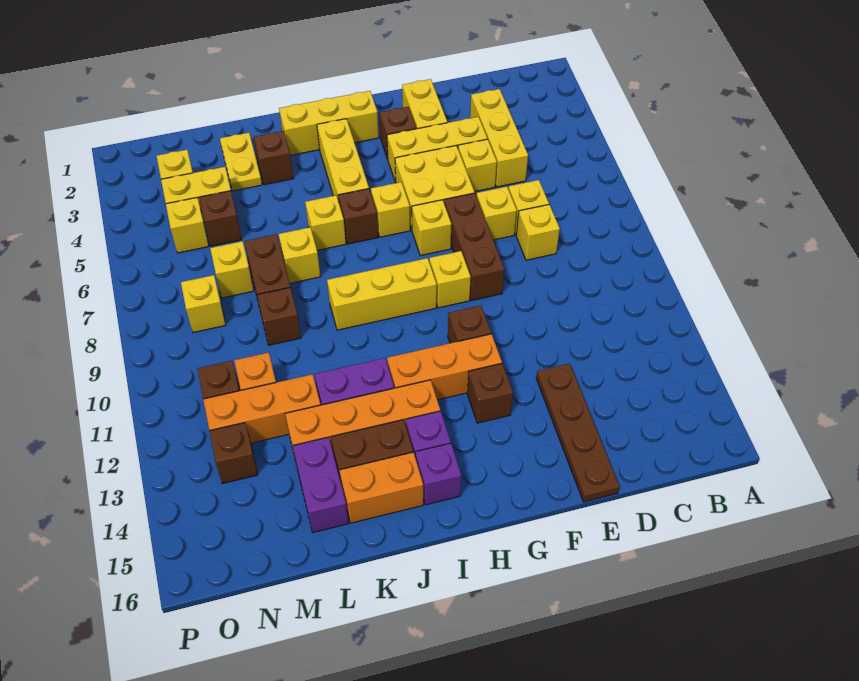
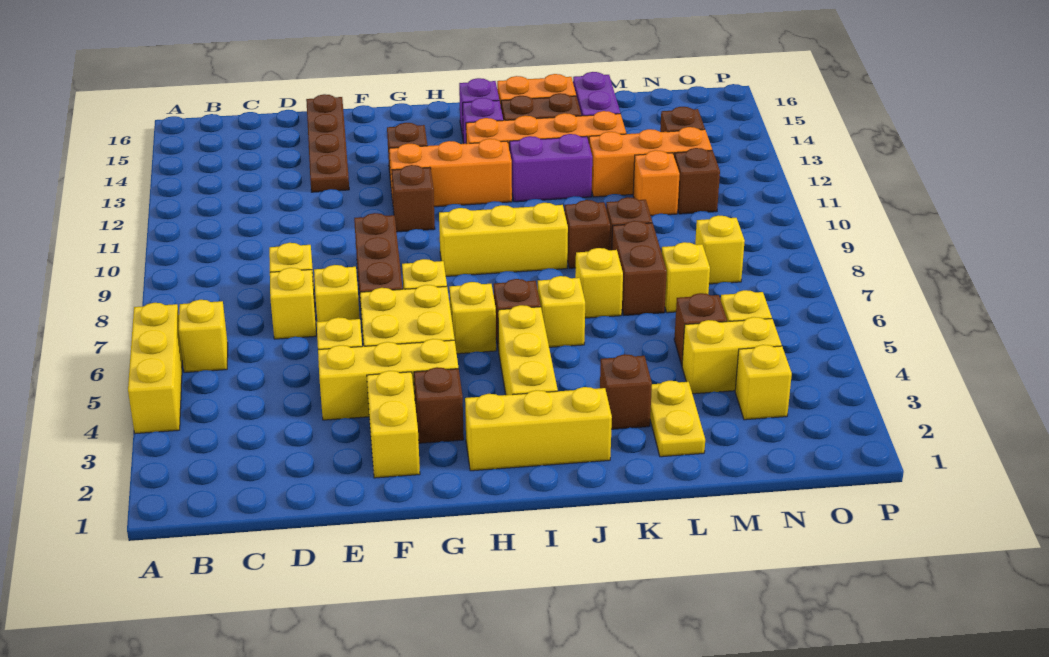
yellow 1x3 brick [470,89,528,187] -> yellow 1x3 brick moved to [128,303,182,434]
yellow 1x1 brick [429,251,471,308] -> yellow 1x1 brick moved to [179,300,228,373]
none -> brown 1x1 brick [565,200,610,268]

